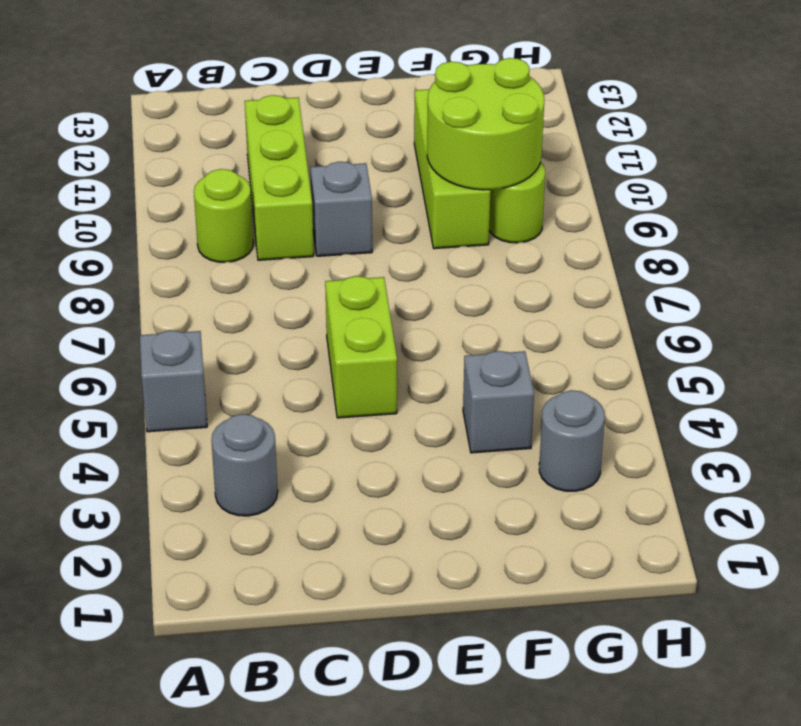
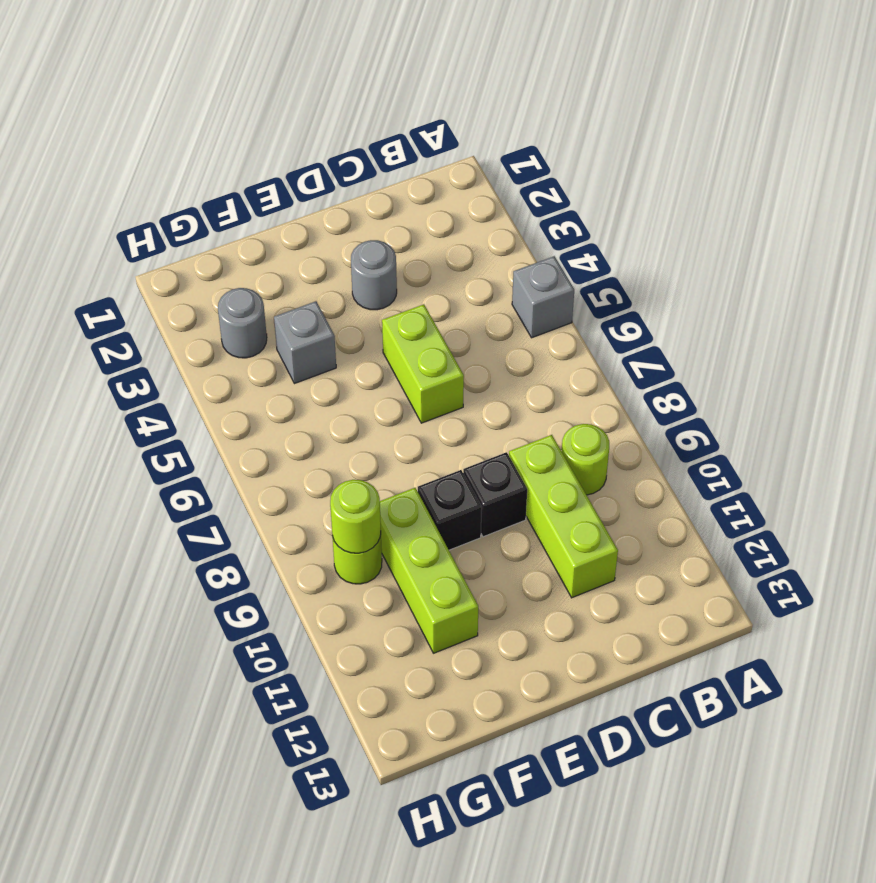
grey 1x1 round brick [211,414,278,516] -> grey 1x1 round brick moved to [351,240,397,310]
grey 1x1 brick [311,162,372,256] -> black 1x1 brick [463,452,527,537]
none -> black 1x1 brick [418,470,482,550]
lime 2x2 round brick [427,58,544,190] -> lime 1x1 round brick [330,480,381,553]

